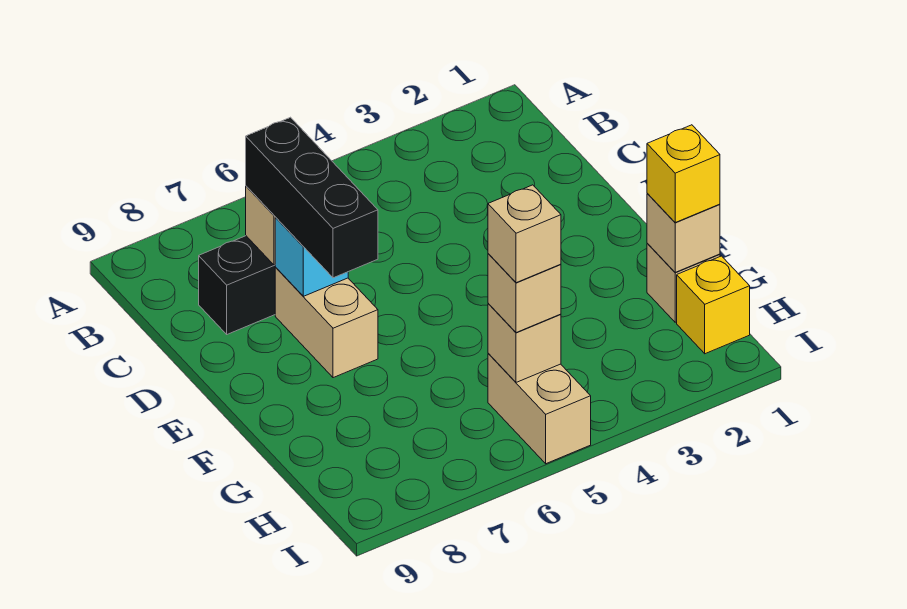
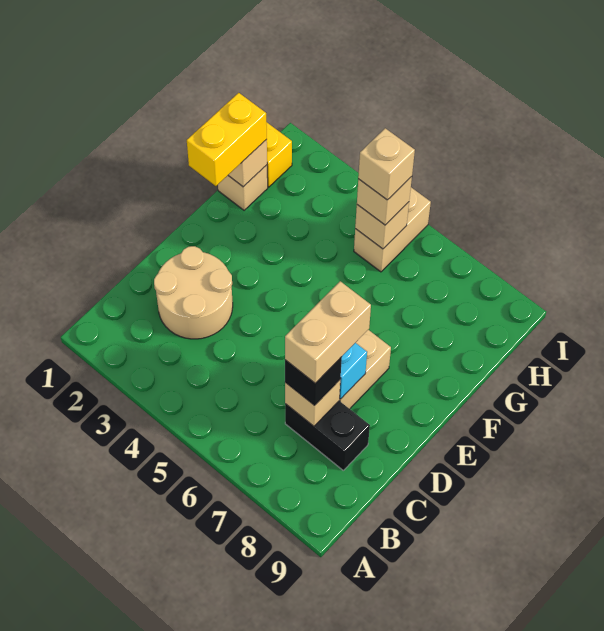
none -> tan 2x2 round brick [154,246,233,339]
black 1x3 brick [246,117,378,278] -> black 1x1 brick [285,357,342,405]
none -> tan 1x2 brick [285,281,371,383]
yellow 1x1 brick [647,125,720,222] -> yellow 1x2 brick [187,93,267,186]

